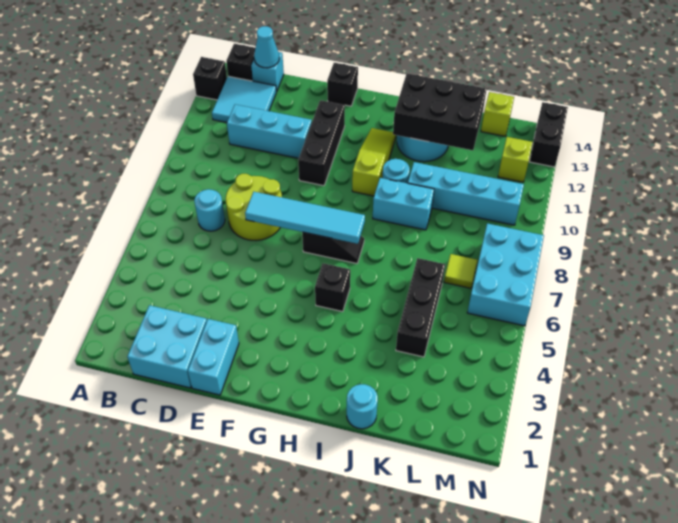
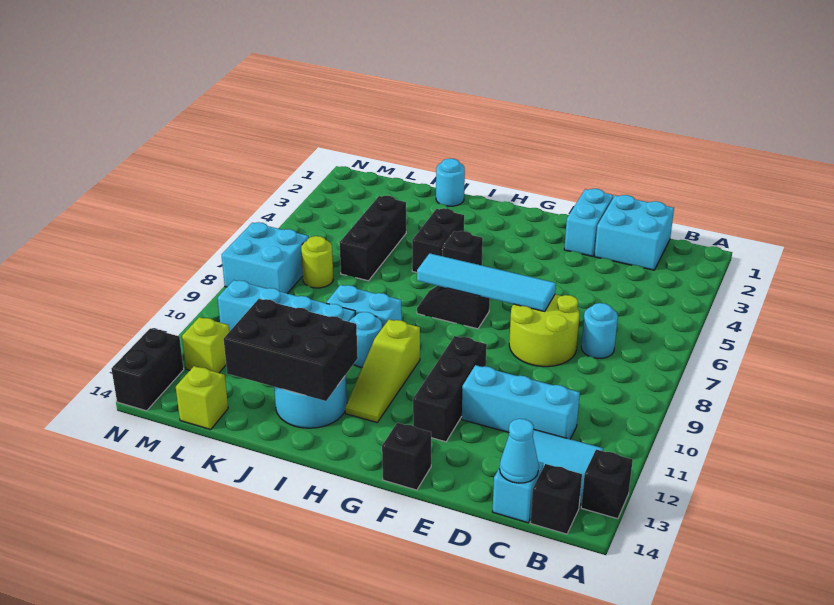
none -> black 1x2 brick [412,208,464,272]
lime 1x1 tile [444,254,478,288] -> lime 1x1 round brick [301,236,333,288]
cyan 2x3 brick [467,223,544,326] -> cyan 2x2 brick [222,222,308,294]

